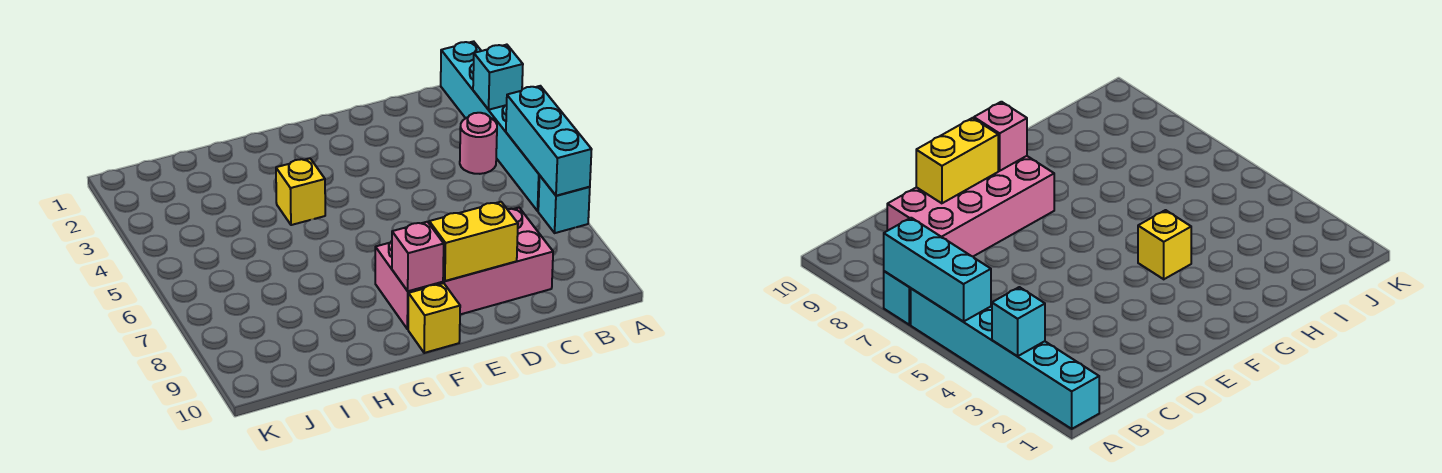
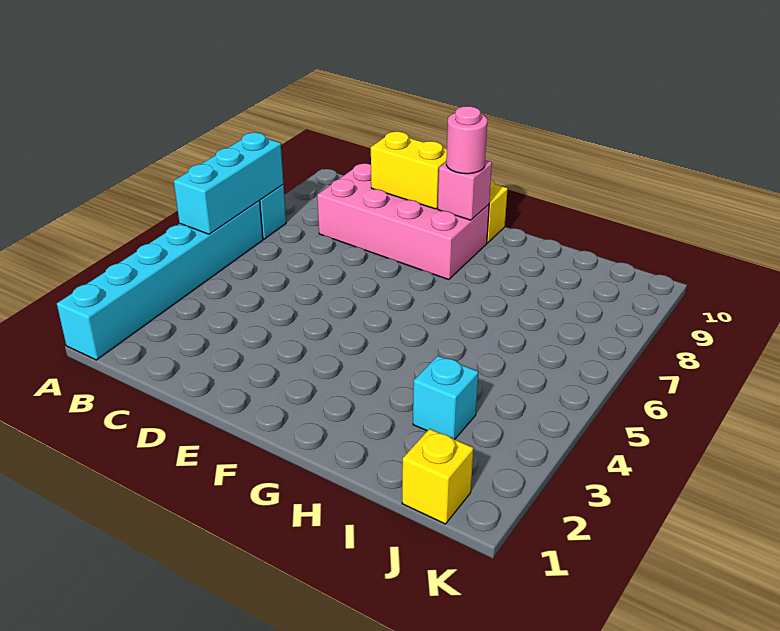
cyan 1x1 brick [473,45,523,110] -> cyan 1x1 brick moved to [413,356,478,439]
pink 1x1 round brick [460,113,497,174] -> pink 1x1 round brick moved to [446,106,488,174]
yellow 1x1 brick [276,159,325,225] -> yellow 1x1 brick moved to [402,429,473,524]

